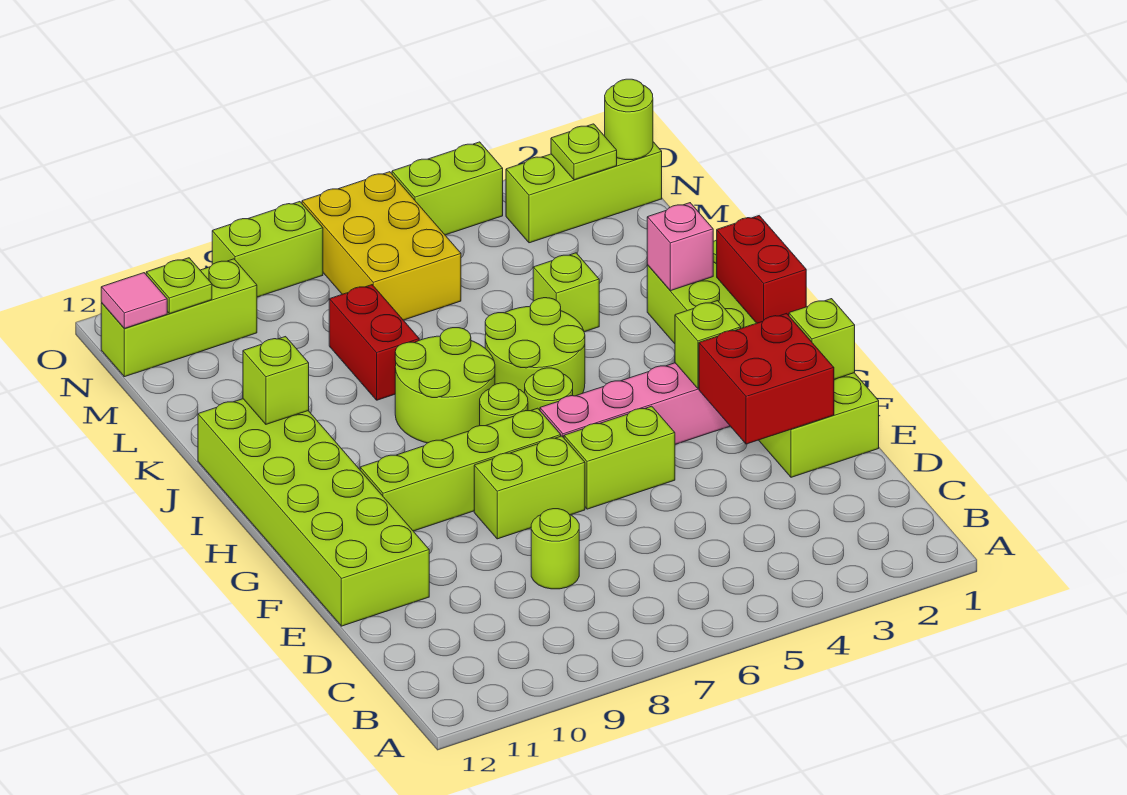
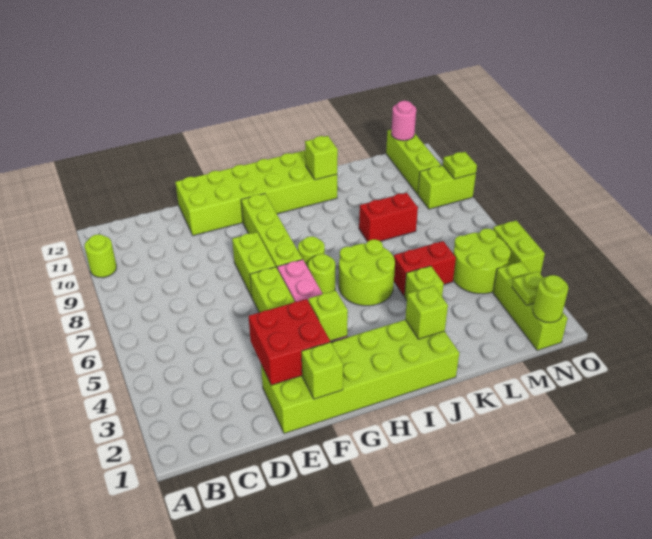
lime 1x1 round brick [531,509,579,589] -> lime 1x1 round brick moved to [85,234,117,277]
red 1x2 brick [717,216,806,323] -> red 1x2 brick moved to [394,241,456,296]
lime 2x2 round brick [395,328,495,443] -> lime 2x2 round brick moved to [453,229,511,294]
pink 1x1 brick [647,203,713,291] -> lime 1x1 brick [405,286,448,339]
yellow 2x3 brick [302,172,461,320] -> none
lime 1x1 plate [146,258,212,314] -> lime 1x1 plate moved to [443,152,477,179]
pink 1x1 tile [101,273,167,328] -> pink 1x1 round brick [391,101,416,141]
lime 1x2 brick [212,202,323,297] -> lime 1x2 brick turned to [418,166,476,209]

